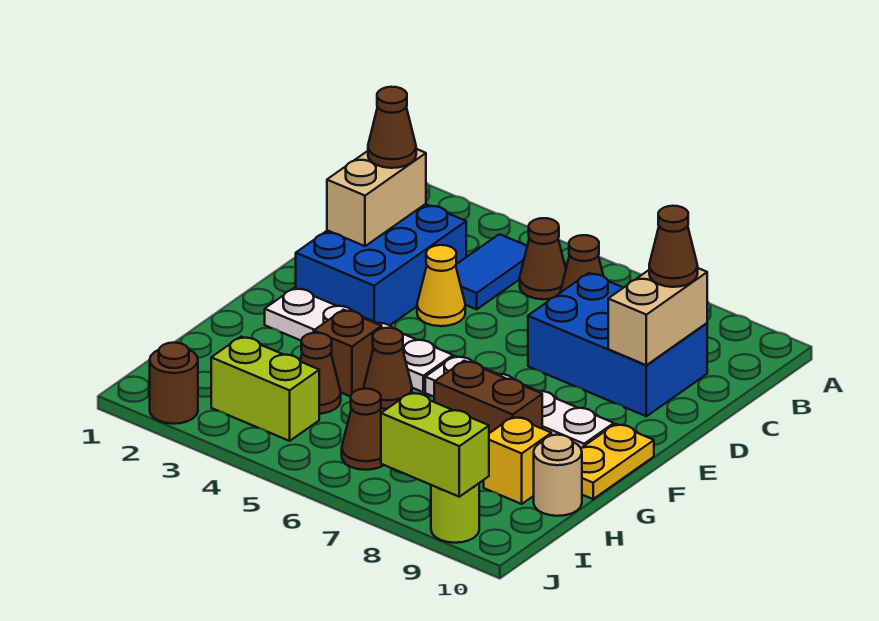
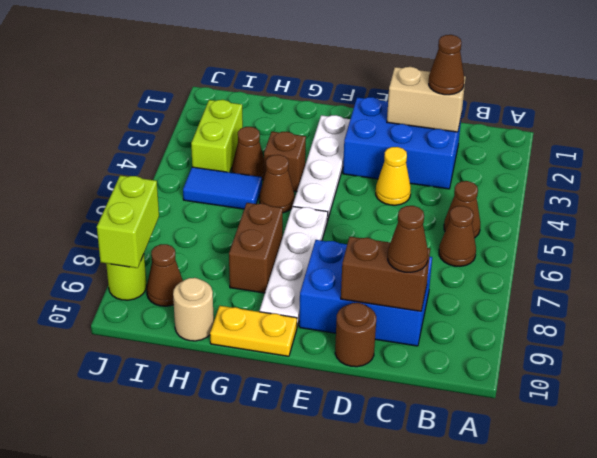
blue 1x2 tile [456,234,527,309] -> blue 1x2 tile moved to [183,167,262,209]
blue 2x3 brick [528,273,707,416] -> blue 2x3 brick turned to [299,240,432,346]
tan 1x2 brick [608,268,707,365] -> brown 1x2 brick [341,237,430,311]
yellow 1x1 brick [484,417,551,504] -> none
brown 1x1 cone [342,389,383,470] -> brown 1x1 cone moved to [147,244,183,306]
brown 1x1 round brick [150,343,198,424] -> brown 1x1 round brick moved to [335,303,376,367]

